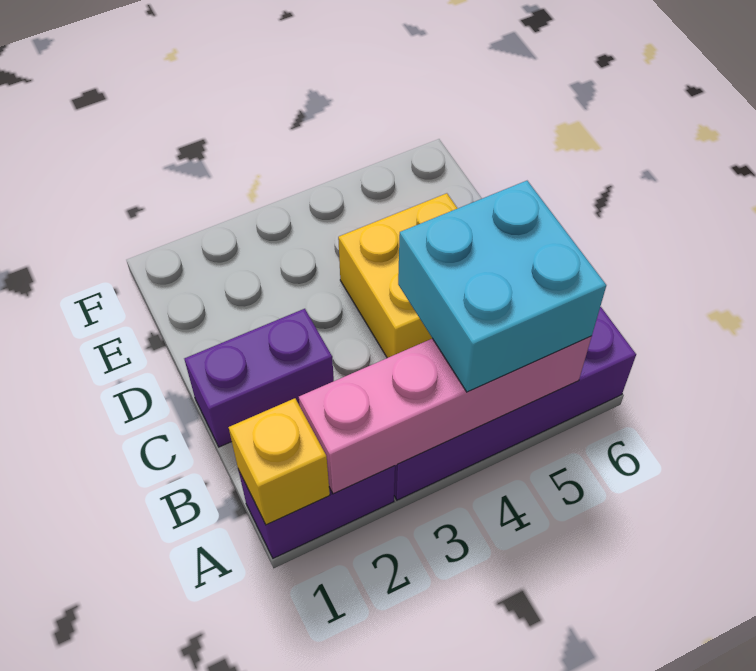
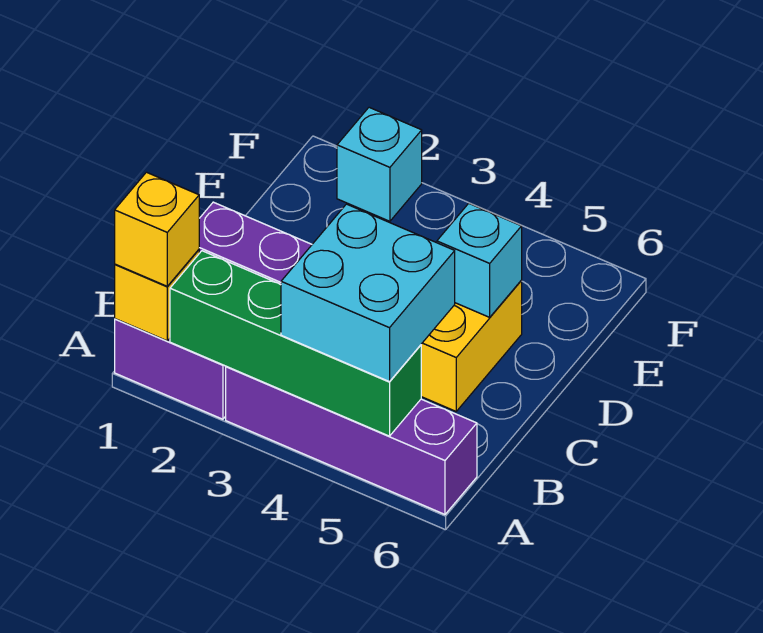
none -> yellow 1x1 brick [115,172,199,286]
pink 1x4 brick [299,336,592,494] -> green 1x4 brick [170,251,421,436]
none -> cyan 1x1 brick [437,203,522,317]
none -> cyan 1x1 brick [337,107,422,221]

